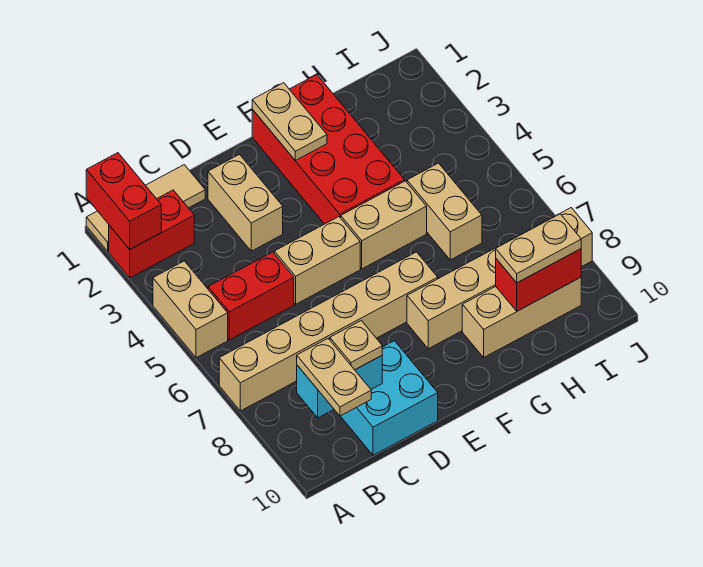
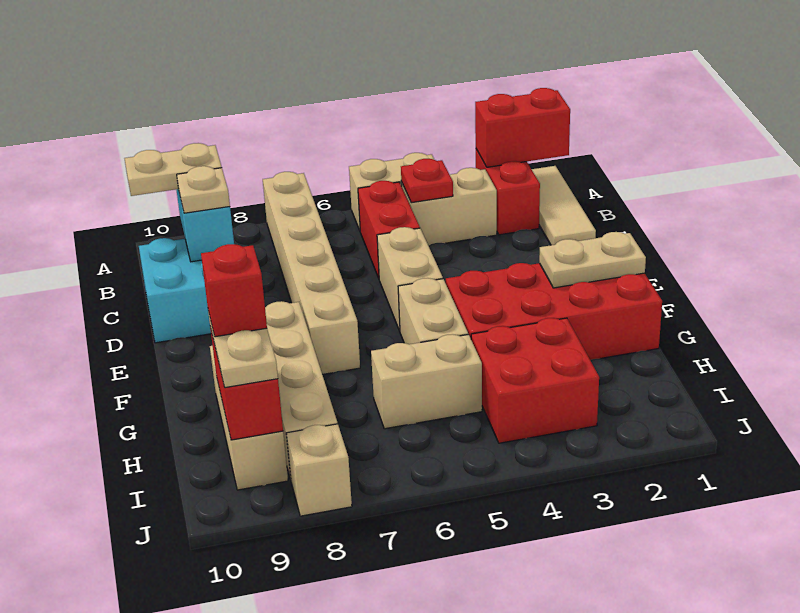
none -> red 1x1 plate [401,159,453,203]
tan 1x2 brick [208,155,283,251] -> tan 1x2 brick moved to [401,168,497,246]
none -> red 2x2 brick [471,318,599,443]
none -> red 1x1 brick [201,244,267,337]

